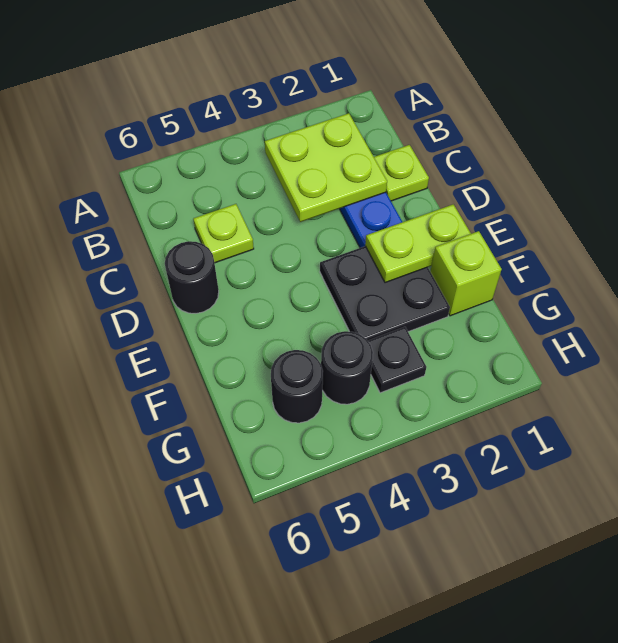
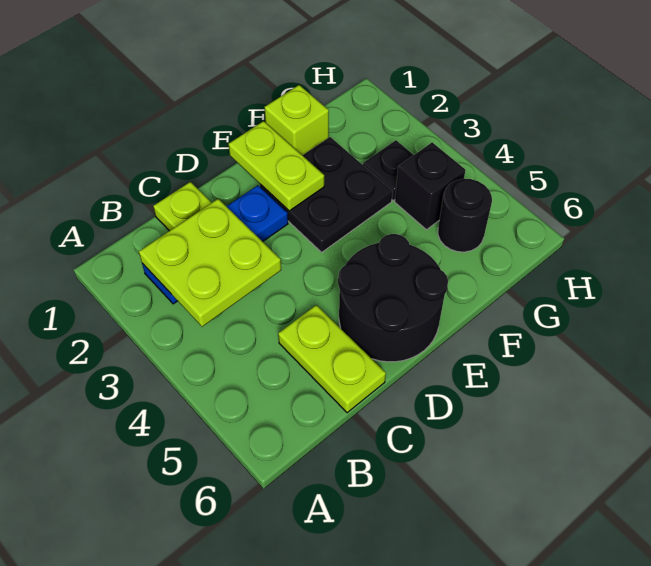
lime 1x1 plate [193,204,254,263] -> lime 1x2 plate [278,305,386,413]
black 1x1 round brick [165,241,219,313] -> black 2x2 round brick [338,234,448,362]
black 1x1 round brick [321,331,373,404] -> black 1x1 brick [395,142,465,230]

